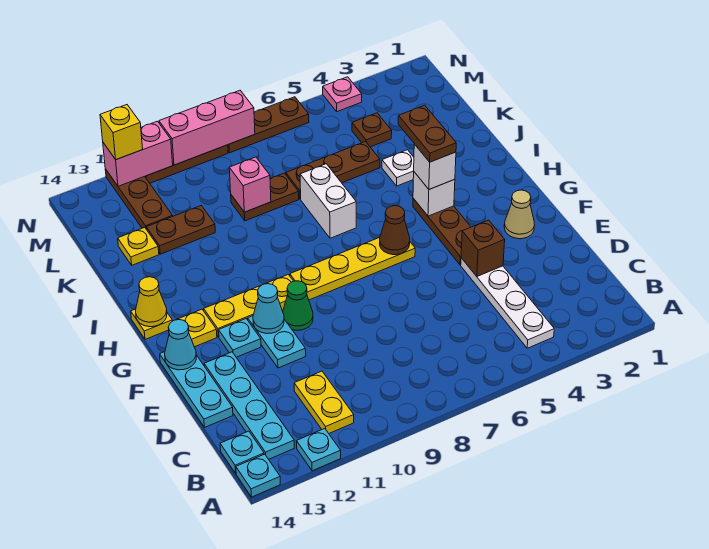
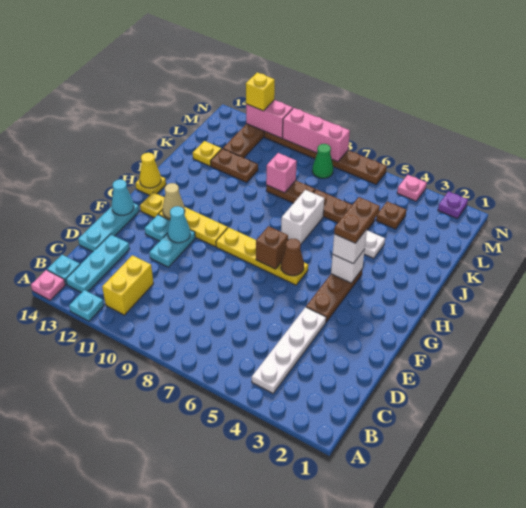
cyan 1x1 plate [236,454,280,497] -> pink 1x1 plate [31,270,65,300]
yellow 1x2 plate [294,371,354,433] -> yellow 1x2 brick [102,255,154,315]
cyan 1x4 plate [204,352,294,459] -> cyan 1x3 plate [66,234,130,293]
brown 1x1 brick [461,220,505,276] -> brown 1x1 brick moved to [256,226,288,269]
tan 1x1 cone [504,190,535,239] -> tan 1x1 cone moved to [163,183,185,219]
green 1x1 cone [283,281,313,330] -> green 1x1 cone moved to [312,144,333,178]
none -> purple 1x1 plate [438,191,468,219]

